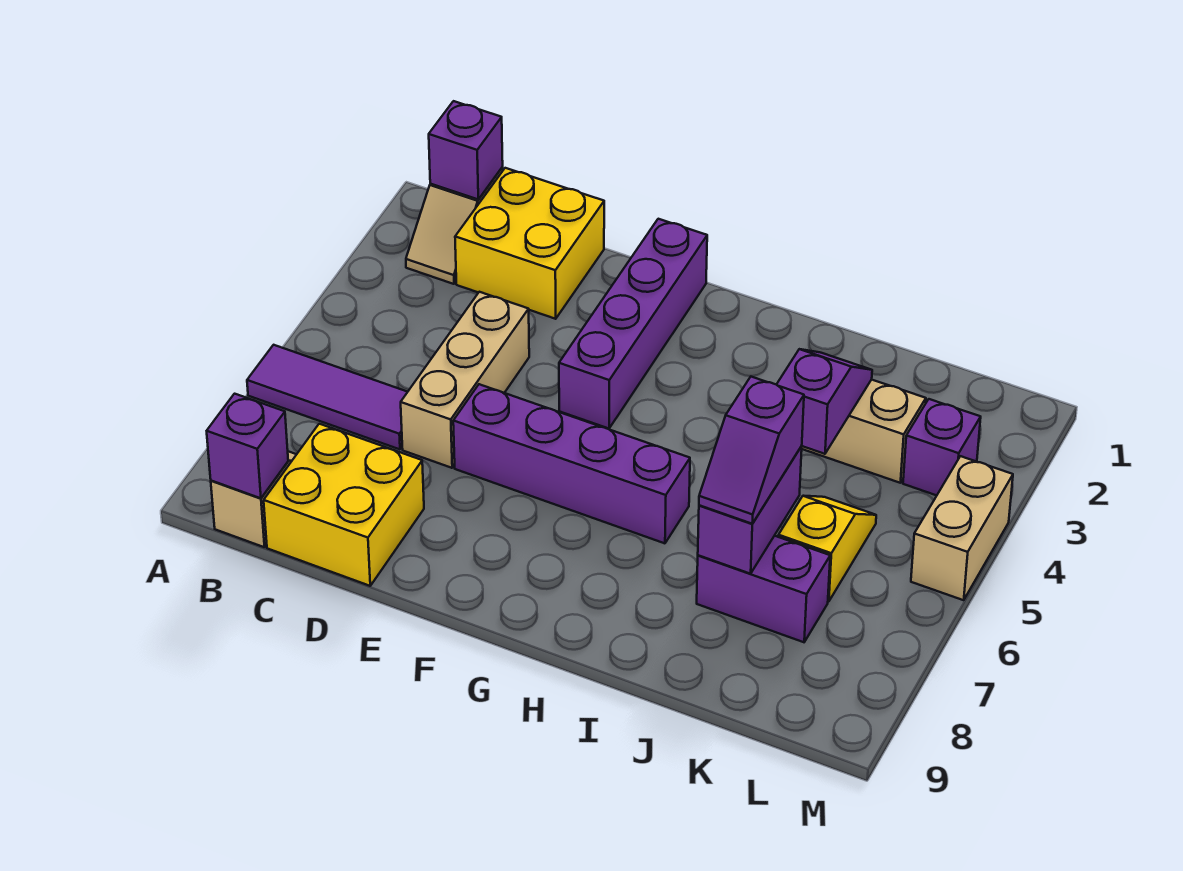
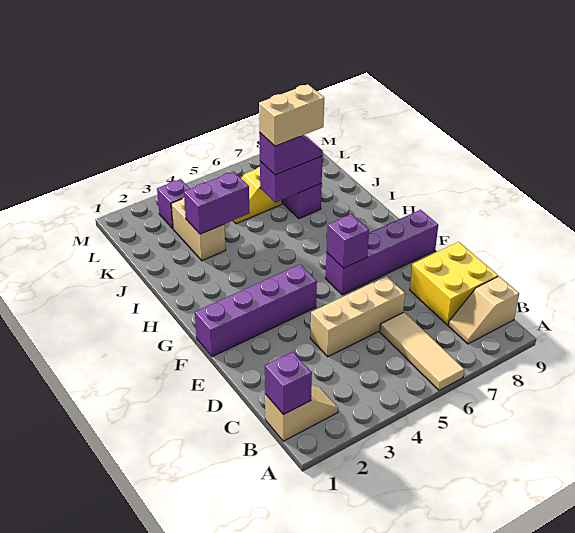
purple 1x3 tile [247,345,407,449] -> tan 1x3 tile [380,312,464,391]
purple 1x1 brick [207,394,288,498] -> purple 1x1 brick moved to [326,214,369,268]
yellow 2x2 brick [455,168,604,319] -> none
purple 1x4 brick [453,384,690,543] -> purple 1x4 brick turned to [325,210,438,295]
purple 1x2 slope [776,349,872,454] -> purple 1x2 brick [184,172,250,234]
tan 1x2 brick [911,456,1013,600] -> tan 1x2 brick moved to [259,84,324,146]

